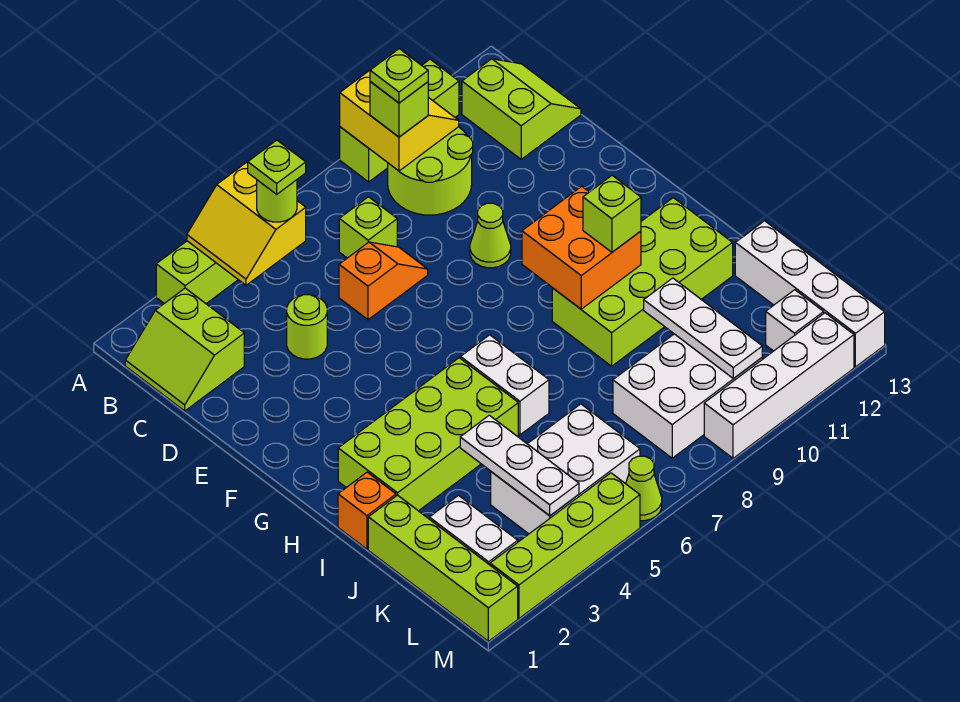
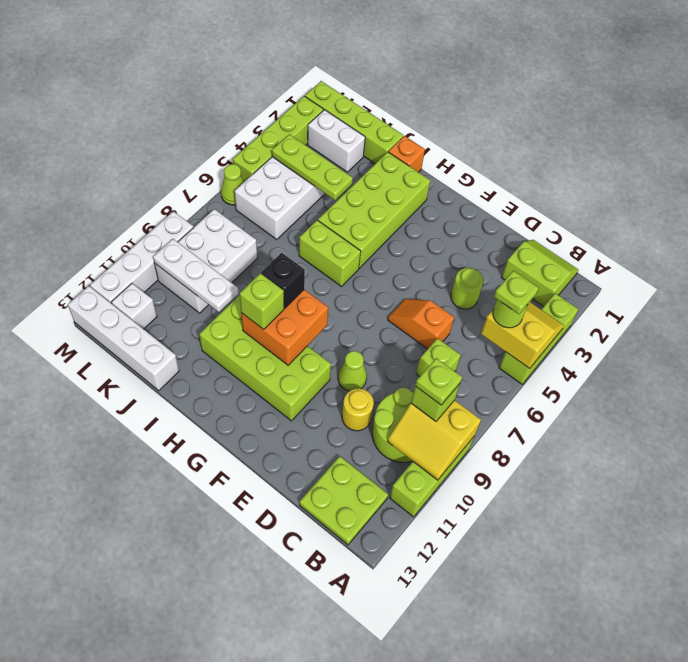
lime 2x2 slope [462,59,581,159] -> lime 2x2 plate [300,456,388,545]
orange 1x2 slope [339,242,428,320] -> orange 1x2 slope turned to [388,299,454,349]
none -> yellow 1x1 round brick [342,388,374,431]
white 1x2 brick [461,335,549,435] -> lime 1x2 brick [299,220,361,286]
lime 2x4 brick [552,198,733,366] -> lime 2x4 brick turned to [199,295,331,421]
none -> black 1x1 brick [261,253,305,308]
white 1x3 plate [460,415,579,516] -> lime 1x3 plate [272,134,353,200]

